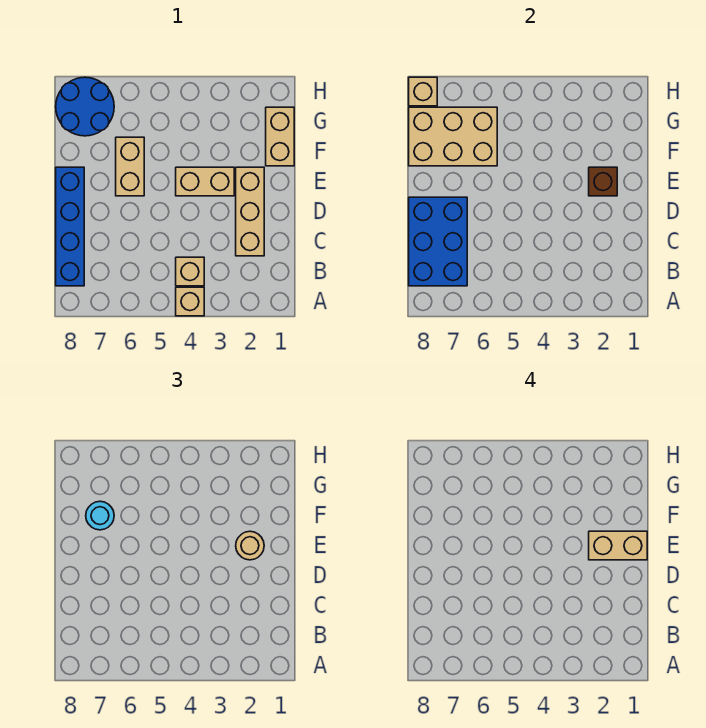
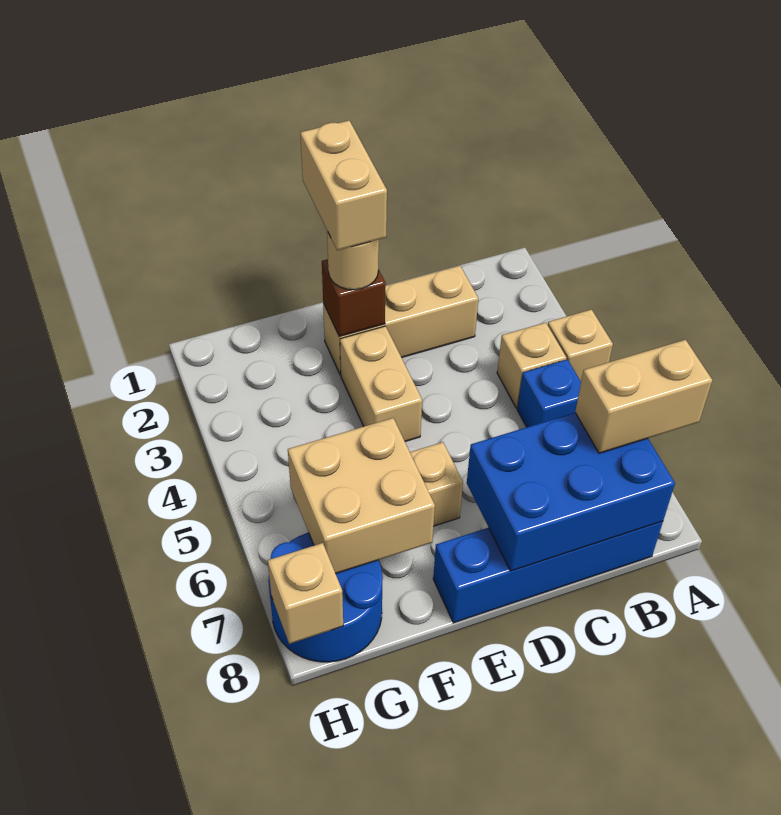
none -> blue 1x1 brick [517,359,581,427]
tan 1x2 brick [266,107,294,166] -> tan 1x2 brick moved to [575,340,712,453]
tan 2x3 brick [409,107,497,166] -> tan 2x2 brick [288,418,435,573]
cyan 1x1 round brick [86,501,114,530] -> none

